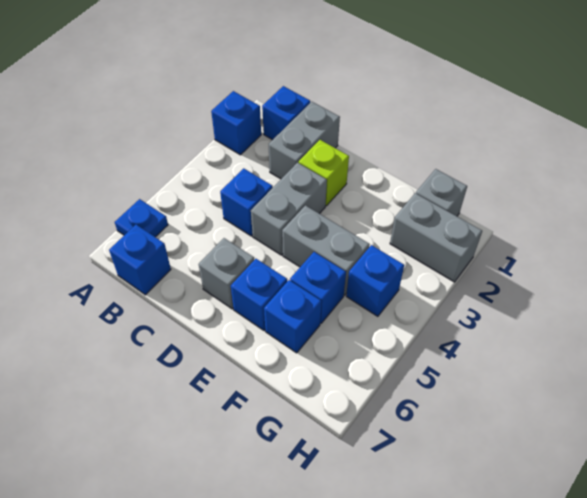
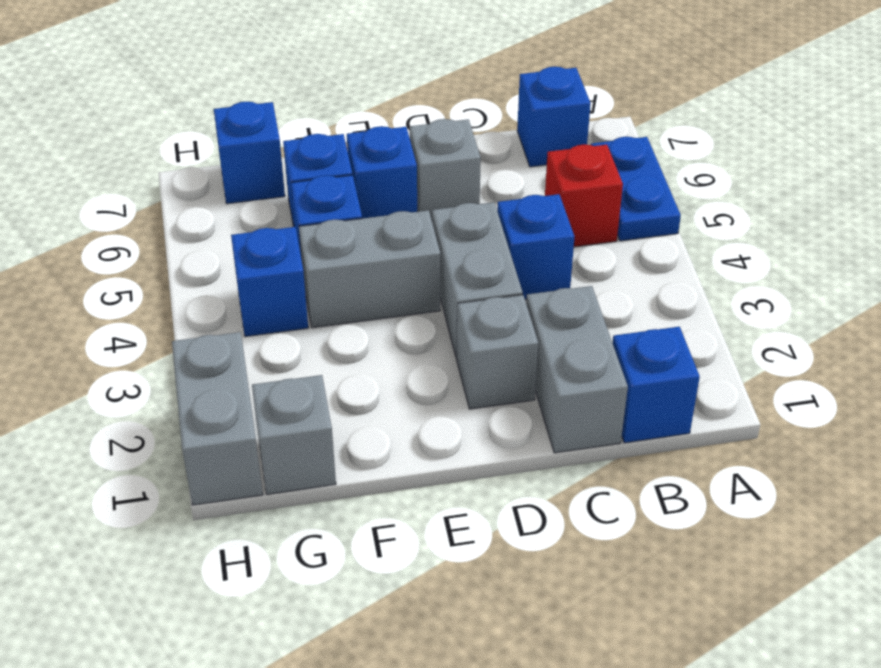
blue 1x1 brick [211,91,261,155] -> blue 1x1 brick moved to [214,102,285,204]
blue 1x1 plate [115,199,168,237] -> blue 1x2 plate [591,137,681,241]
none -> red 1x1 brick [545,144,623,247]
lime 1x1 brick [299,140,349,206] -> grey 1x1 brick [457,295,538,409]
grey 1x2 brick [390,193,482,282] -> grey 1x2 brick turned to [172,332,263,505]

